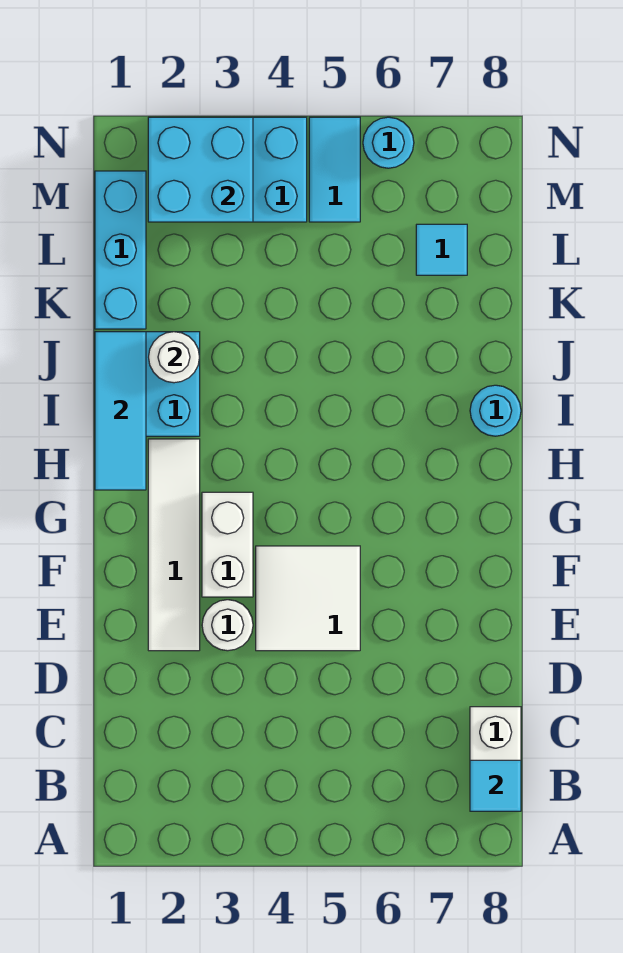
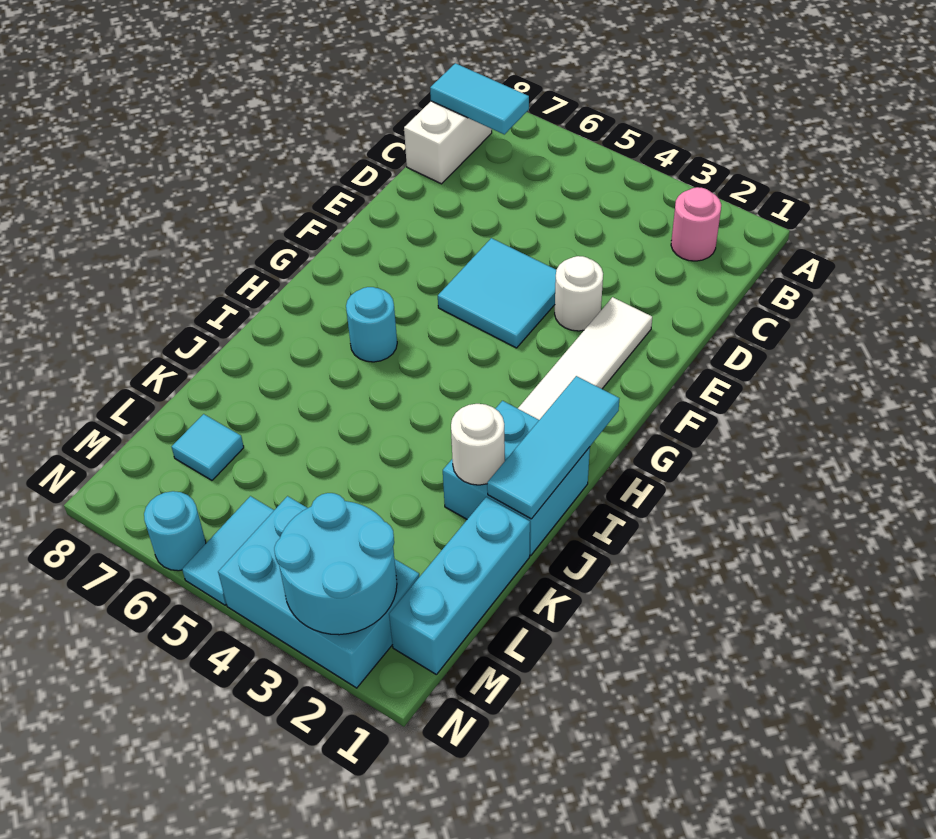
none -> pink 1x1 round brick [671,187,721,261]
cyan 1x1 tile [470,760,521,811] -> cyan 1x2 tile [430,63,529,134]
white 2x2 tile [256,546,360,651] -> cyan 2x2 tile [438,238,556,348]
white 1x2 brick [202,492,253,597] -> none
cyan 1x1 round brick [470,385,521,436] -> cyan 1x1 round brick moved to [346,287,397,362]
cyan 2x2 brick [148,117,253,222] -> cyan 2x2 round brick [274,493,397,635]

